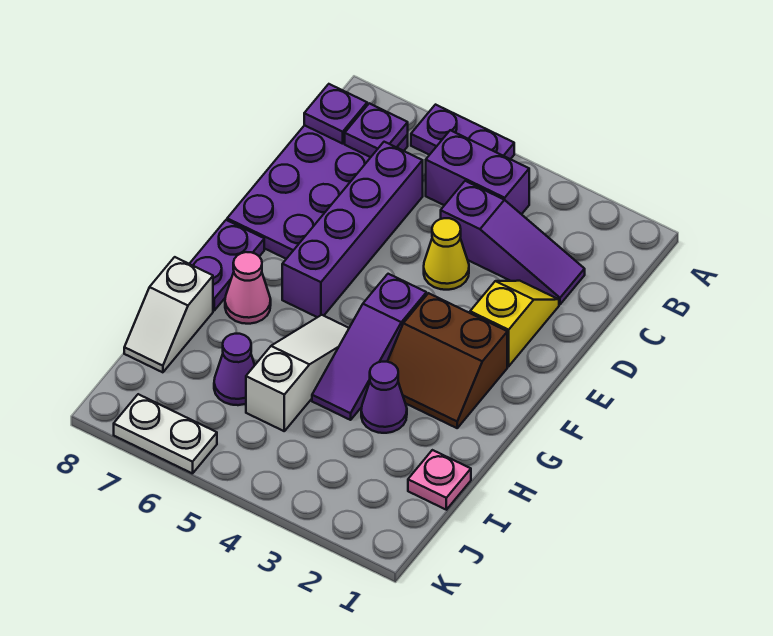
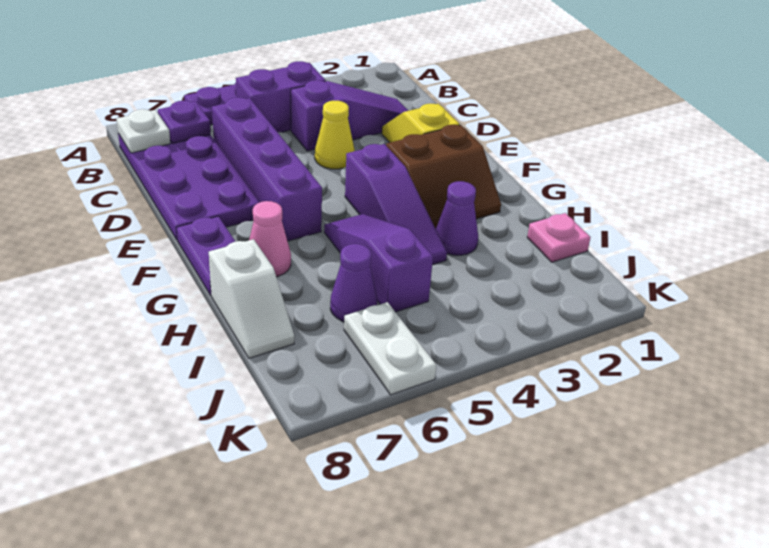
purple 1x1 plate [304,84,367,144] -> white 1x1 plate [116,109,170,153]
white 1x3 slope [246,315,349,431] -> purple 1x3 slope [324,214,433,312]
white 1x2 plate [114,394,217,474] -> white 1x2 plate turned to [344,302,436,395]

